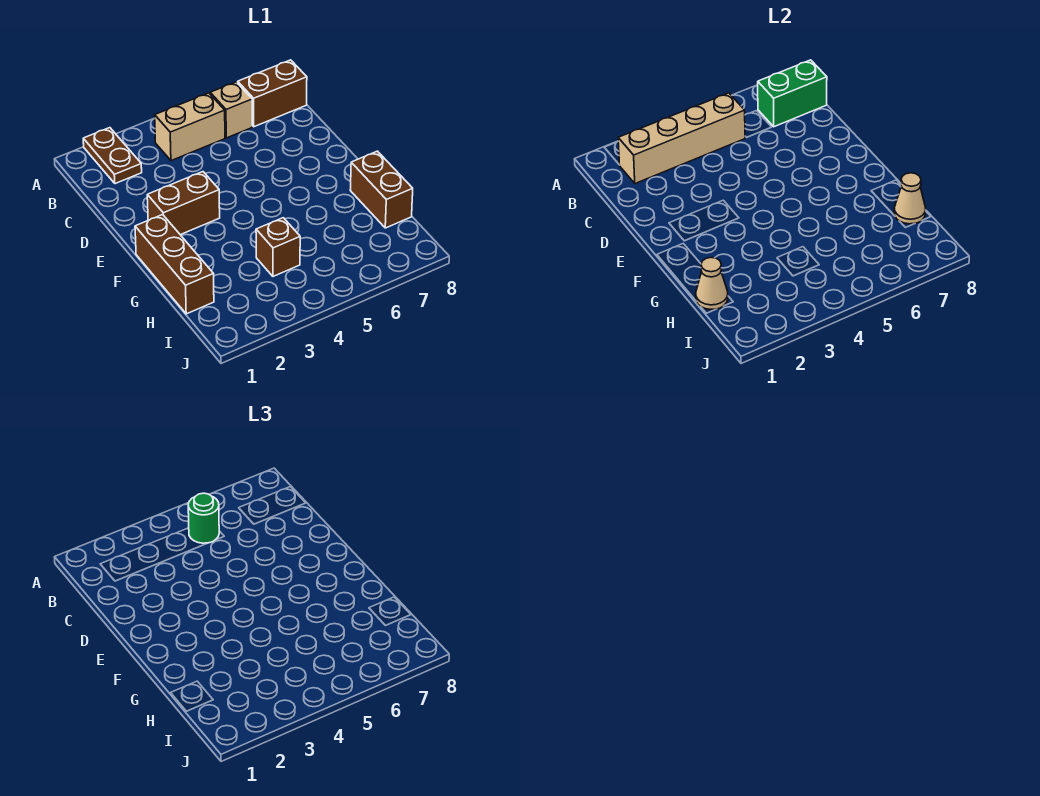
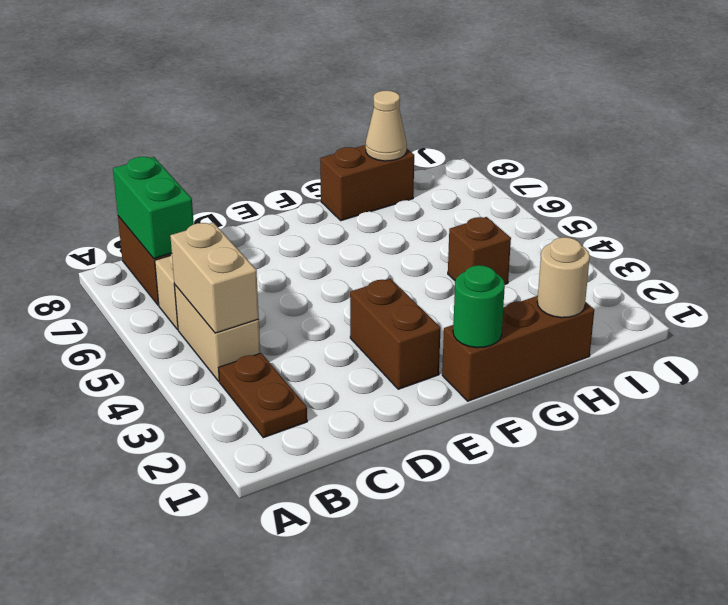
brown 1x2 plate [83,128,142,184] -> brown 1x2 plate turned to [219,353,307,438]
tan 1x4 brick [618,93,745,184] -> tan 1x2 brick [170,222,259,333]
green 1x1 round brick [188,493,219,543] -> green 1x1 round brick moved to [453,265,505,348]
tan 1x1 cone [696,257,728,309] -> tan 1x1 round brick [537,237,590,318]

